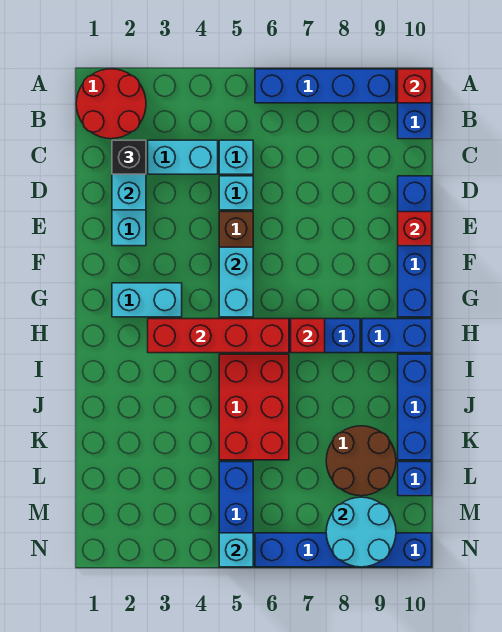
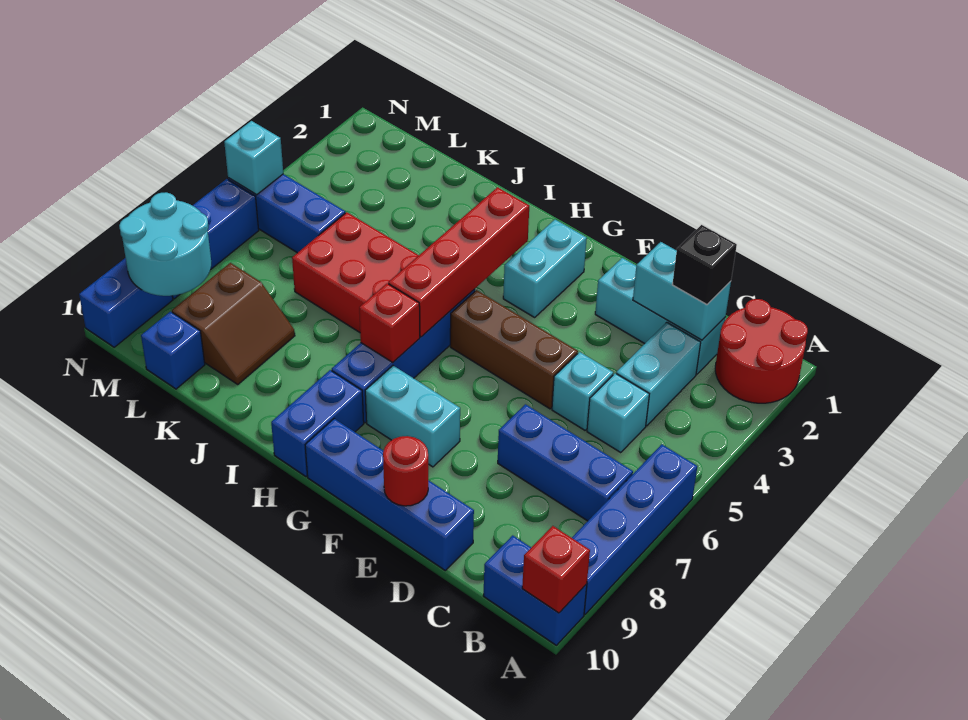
red 1x1 brick [398,212,432,246] -> red 1x1 round brick [383,436,428,506]
cyan 1x2 brick [219,247,253,317] -> cyan 1x2 brick moved to [365,366,460,467]
blue 1x3 brick [398,354,432,460] -> blue 1x3 brick moved to [498,404,633,521]
brown 2x2 round brick [326,426,396,496] -> brown 2x2 slope [172,263,295,385]

